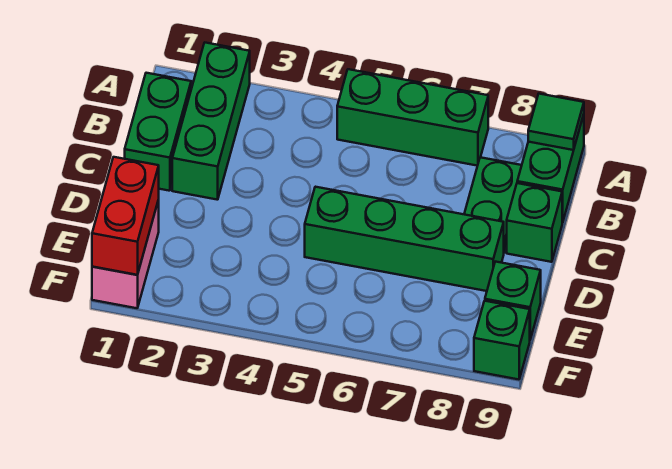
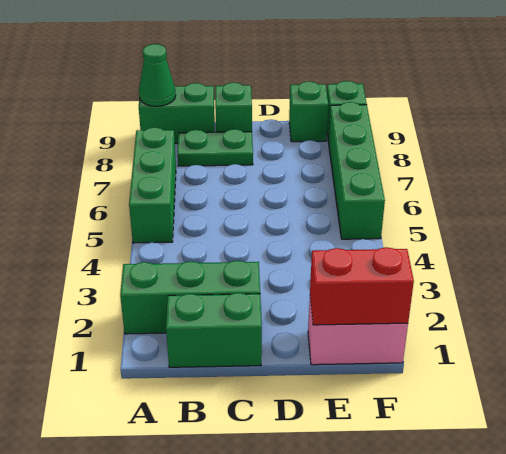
green 1x1 tile [528,94,584,150] -> green 1x1 cone [139,44,176,106]
green 1x4 brick [305,187,504,291] -> green 1x4 brick moved to [328,102,385,239]

